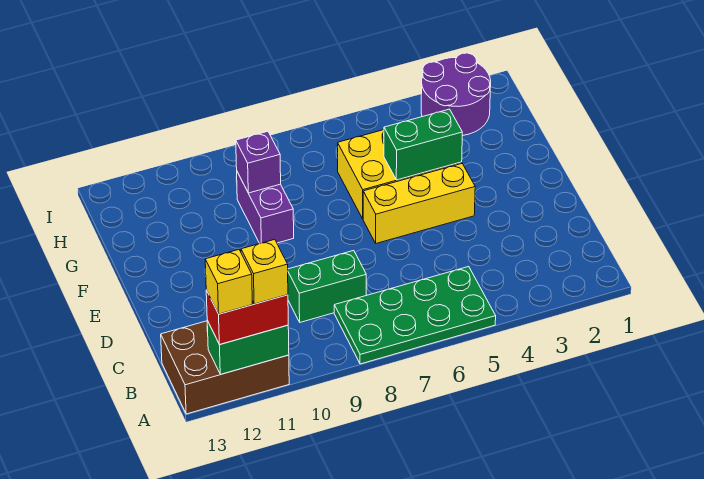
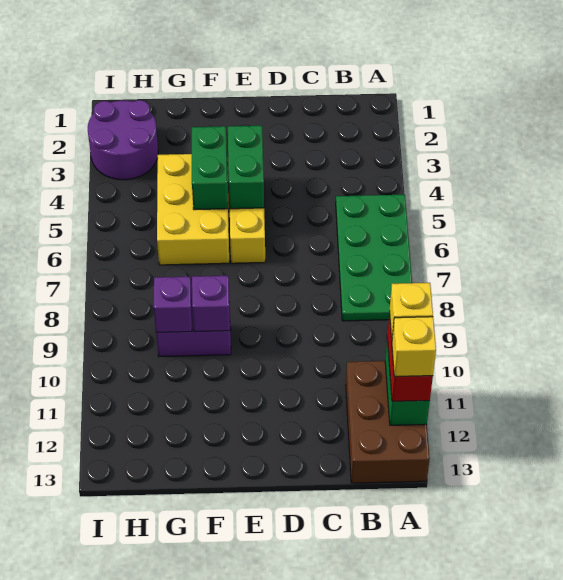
green 1x2 brick [288,251,366,322] -> green 1x2 brick moved to [228,126,264,209]
none -> purple 1x1 brick [192,276,230,332]

